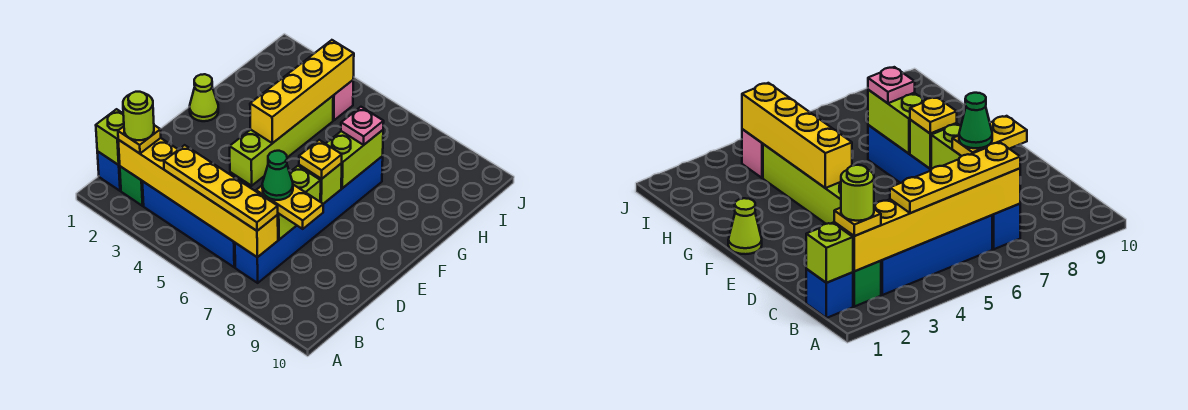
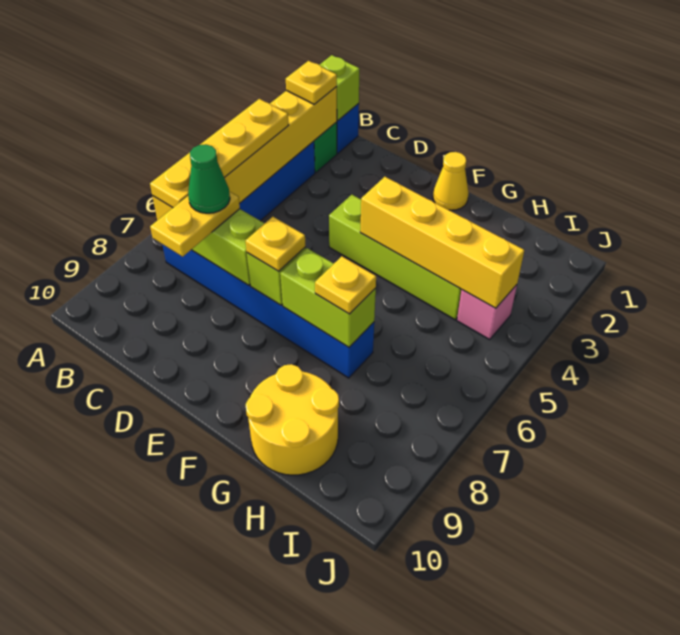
lime 1x1 round brick [123,92,154,140] -> none
lime 1x1 cone [190,74,218,121] -> yellow 1x1 cone [433,152,469,210]
pink 1x1 plate [341,107,384,145] -> yellow 1x1 plate [315,256,376,314]
none -> yellow 2x2 round brick [246,364,339,475]

